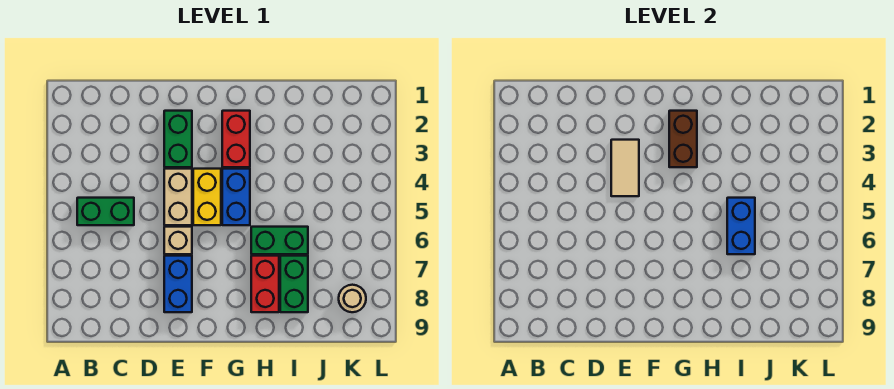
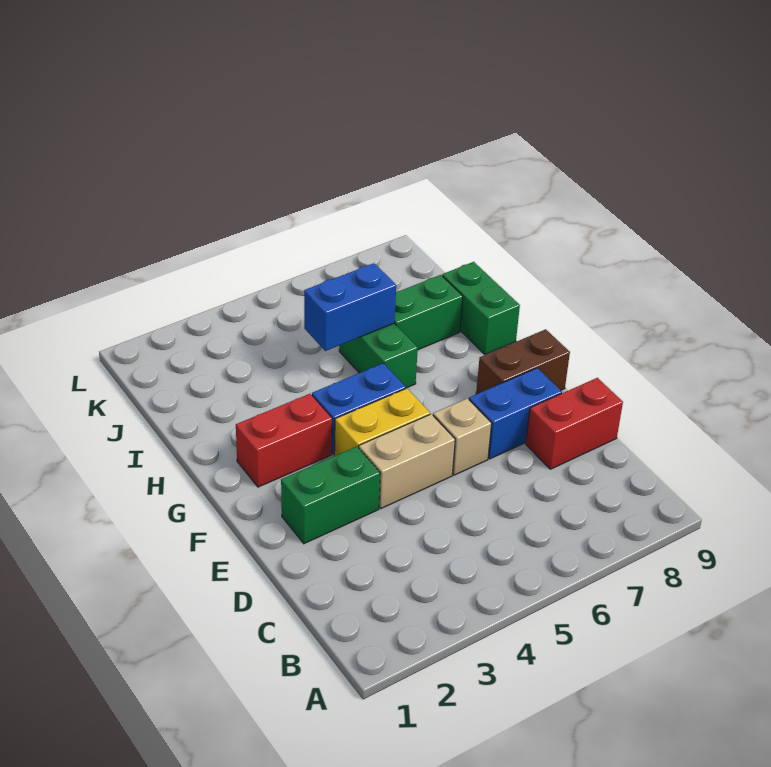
green 1x2 brick [77,198,134,225] -> green 1x2 brick moved to [442,262,520,354]
tan 1x2 tile [611,140,639,196] -> none
brown 1x2 brick [669,111,697,167] -> brown 1x2 brick moved to [476,329,570,394]
red 1x2 brick [251,256,279,312] -> red 1x2 brick moved to [526,378,623,469]
tan 1x1 round brick [339,285,366,312] -> none

